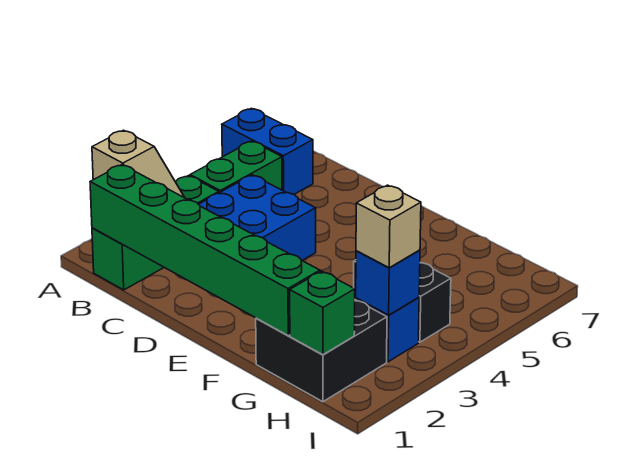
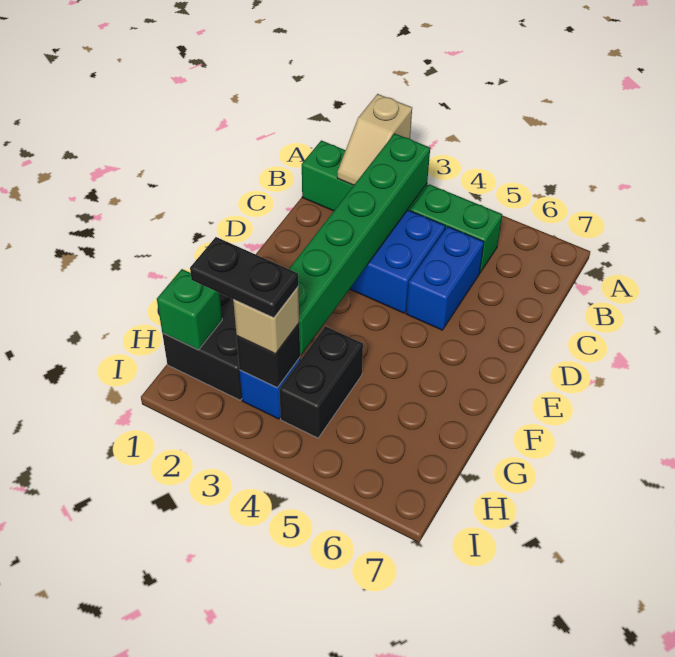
blue 1x2 brick [222,108,313,194] -> blue 1x2 brick moved to [406,226,484,330]
green 1x6 brick [90,165,320,335] -> green 1x6 brick moved to [289,133,430,355]
none -> black 1x2 plate [190,237,298,318]
blue 1x1 brick [356,250,420,315] -> black 1x1 brick [237,324,300,387]

